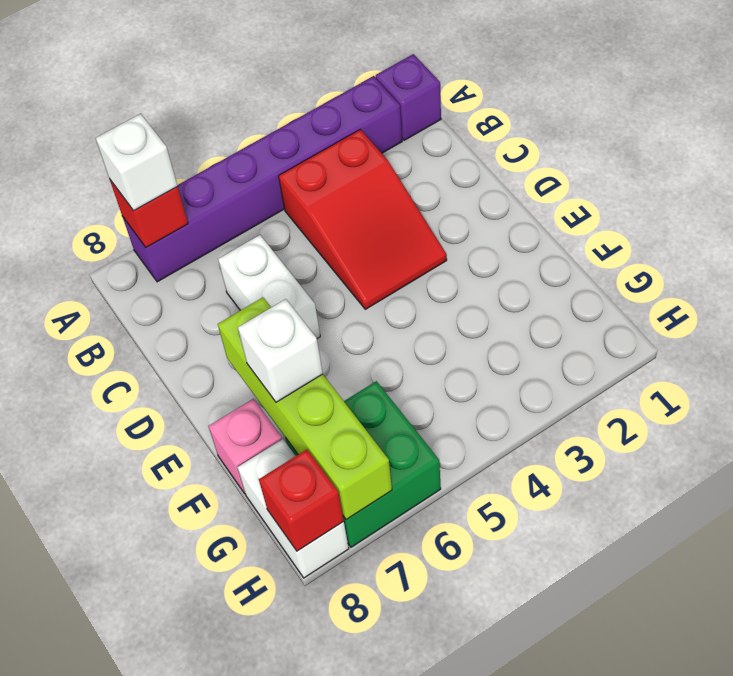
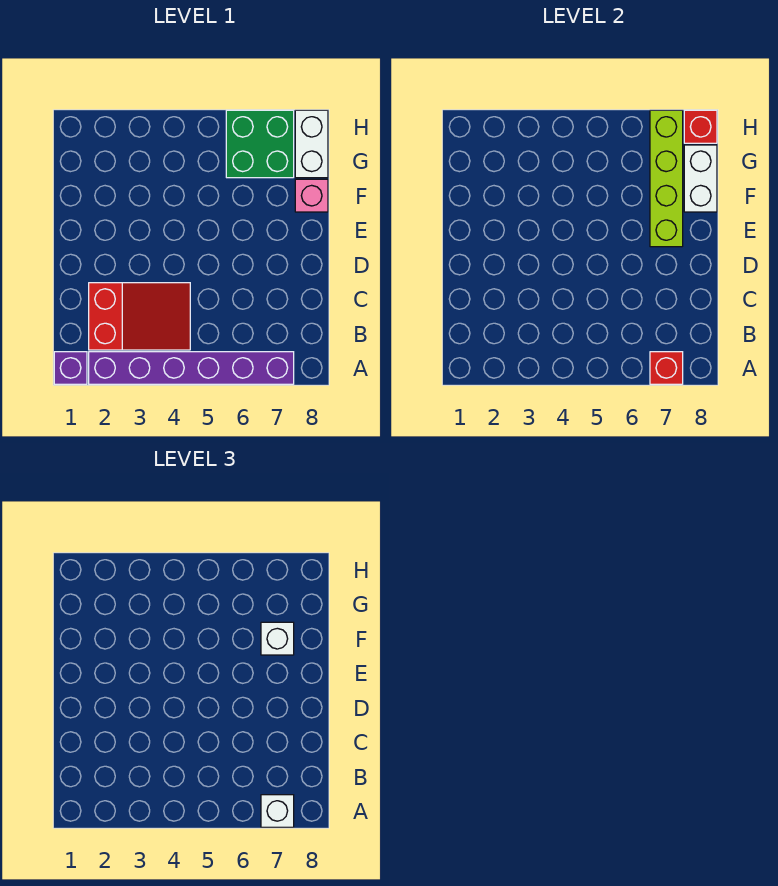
red 2x3 slope [279,130,447,309] -> red 2x3 slope turned to [89,283,190,350]
white 1x2 brick [218,235,320,338] -> white 1x2 brick moved to [684,145,717,212]

